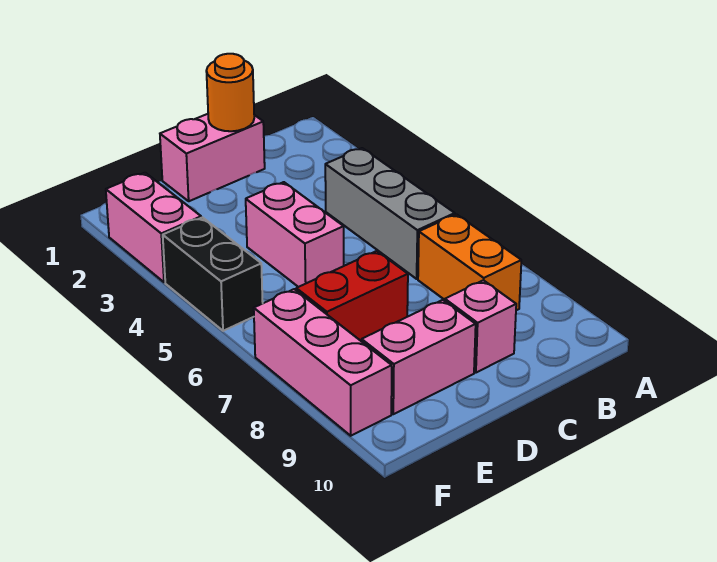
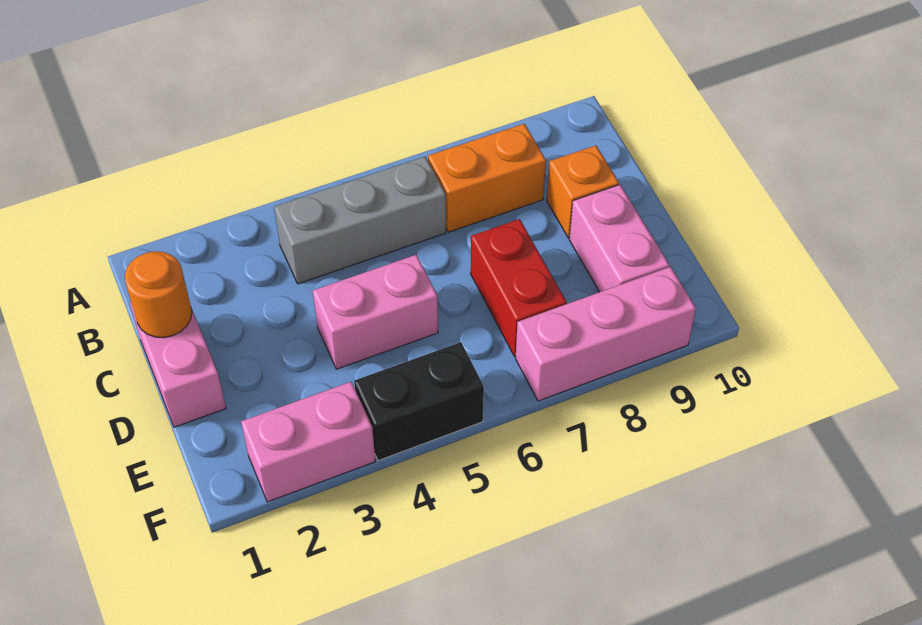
pink 1x1 brick [445,280,516,373] -> orange 1x1 brick [547,146,619,238]

